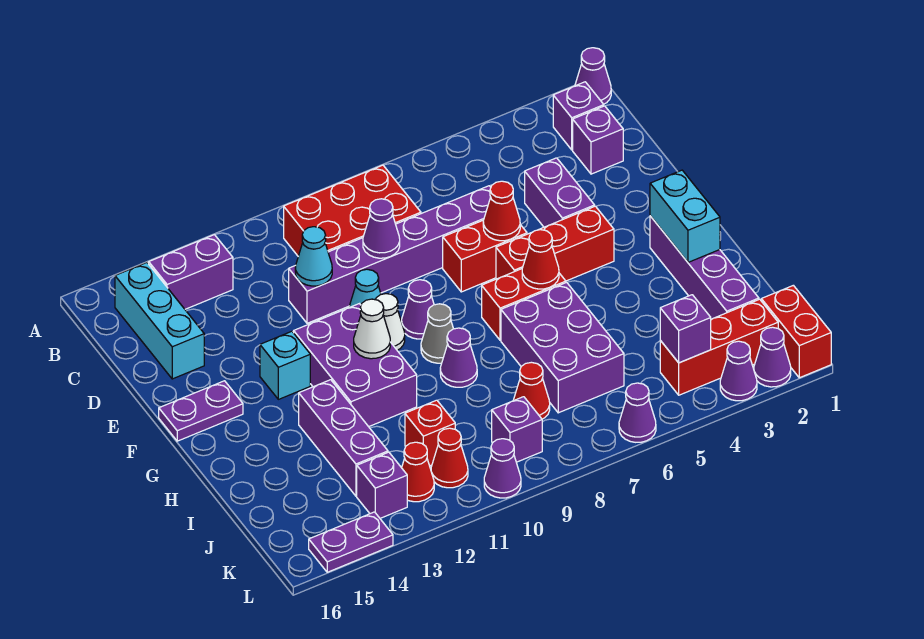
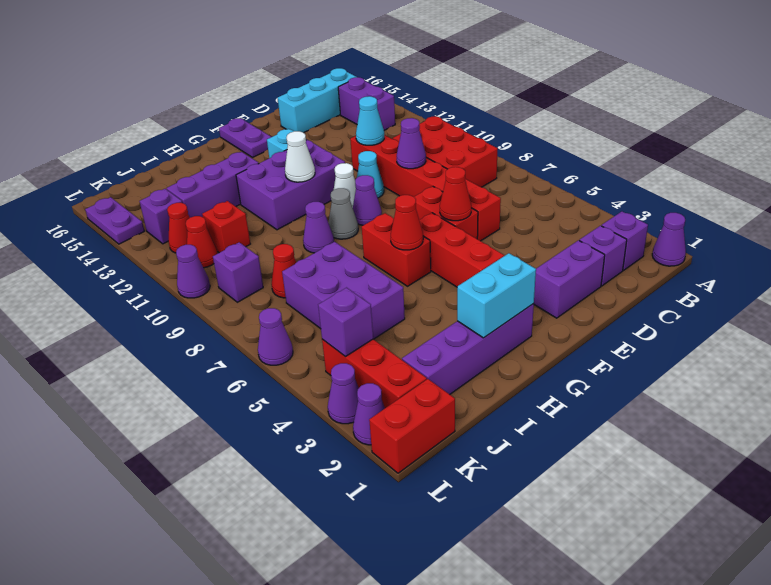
purple 1x2 brick [525,158,595,227] -> purple 1x2 brick moved to [533,240,605,318]
purple 1x6 brick [289,186,491,323] -> red 1x6 brick [350,135,501,241]
purple 2x3 brick [501,282,624,413] -> purple 2x3 brick turned to [282,242,405,339]

